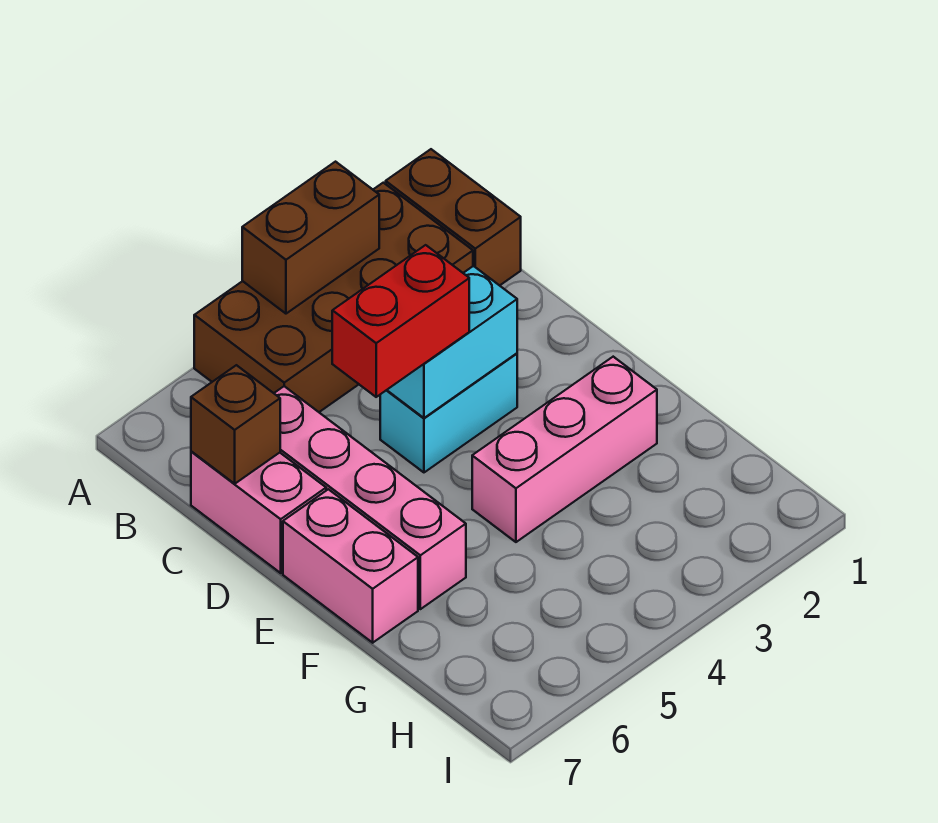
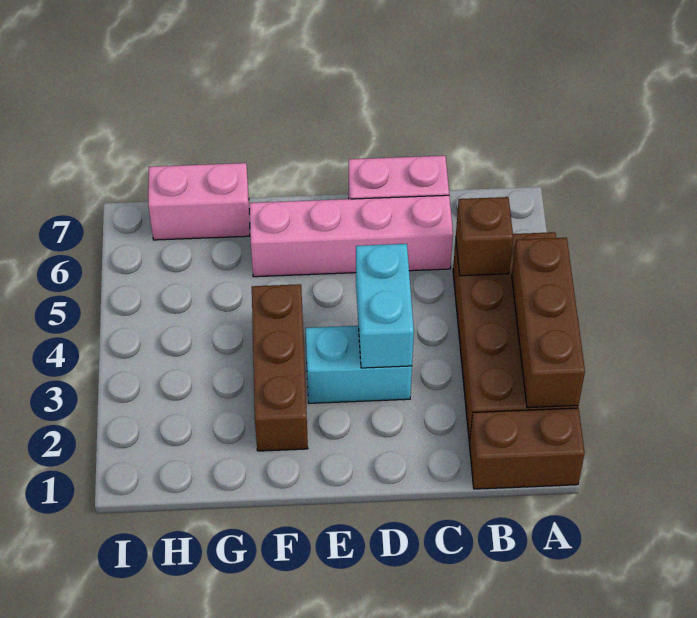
brown 1x2 brick [242,162,379,314] -> brown 1x3 brick [512,238,585,408]
brown 1x1 brick [191,365,280,484] -> brown 1x1 brick moved to [456,197,513,276]
cyan 1x2 brick [380,353,517,472] -> cyan 1x2 brick turned to [306,326,412,403]
red 1x2 brick [332,245,469,397] -> none
pink 1x2 brick [283,489,418,643] -> pink 1x2 brick moved to [148,163,250,240]
pink 1x3 brick [472,357,657,542] -> brown 1x3 brick [252,284,308,451]

